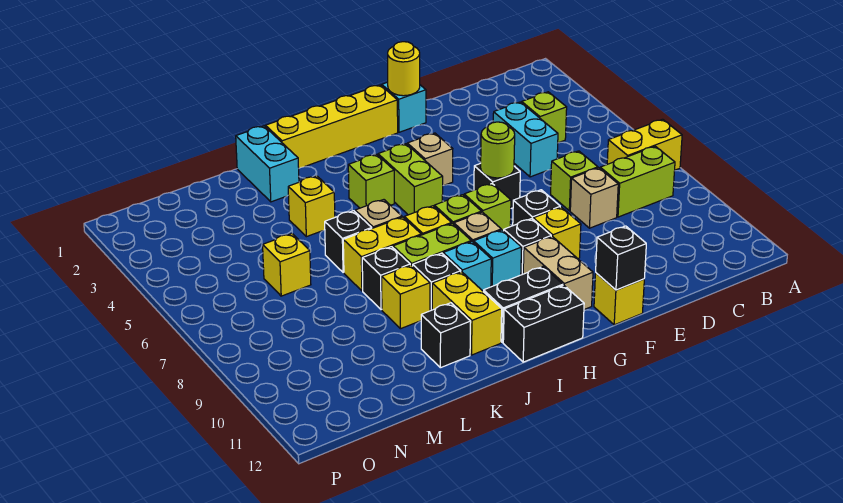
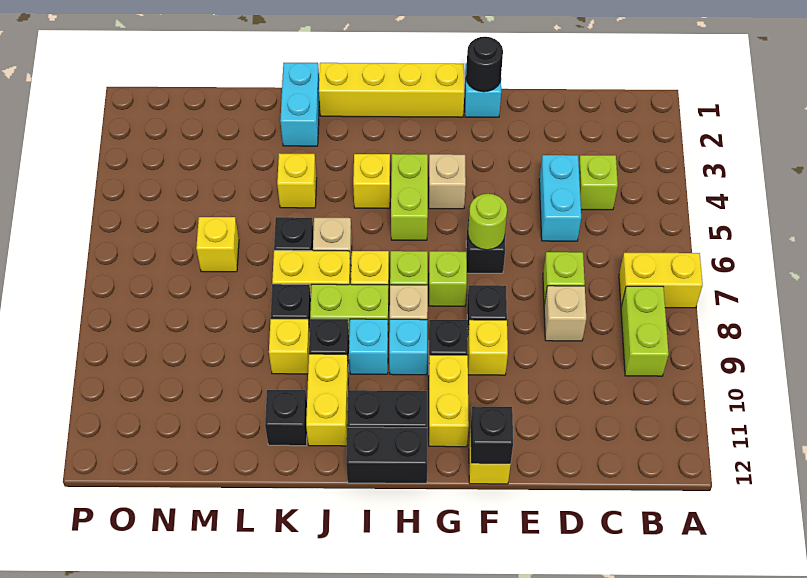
lime 1x2 brick [600,146,675,217] -> lime 1x2 brick turned to [621,286,669,376]
yellow 1x1 round brick [388,42,420,96] -> black 1x1 round brick [466,37,503,92]
tan 1x2 brick [523,236,593,310] -> yellow 1x2 brick [429,355,469,447]
lime 1x1 brick [348,154,394,208] -> yellow 1x1 brick [353,154,390,208]

